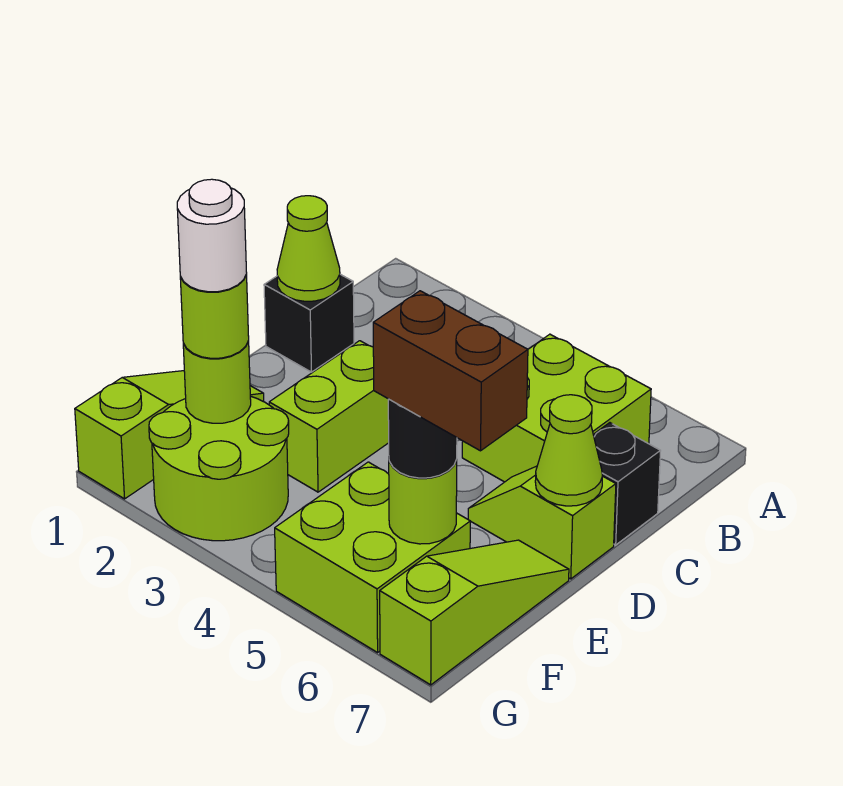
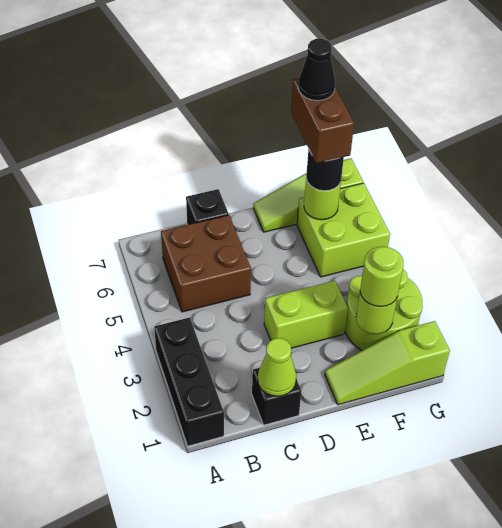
none -> black 1x3 brick [154,317,224,446]
lime 2x2 brick [462,334,651,482] -> brown 2x2 brick [161,215,251,312]
lime 1x2 slope [468,466,616,579] -> none
lime 1x1 cone [535,395,602,506] -> none
white 1x1 round brick [177,179,247,292] -> none
none -> black 1x1 cone [298,39,335,101]

